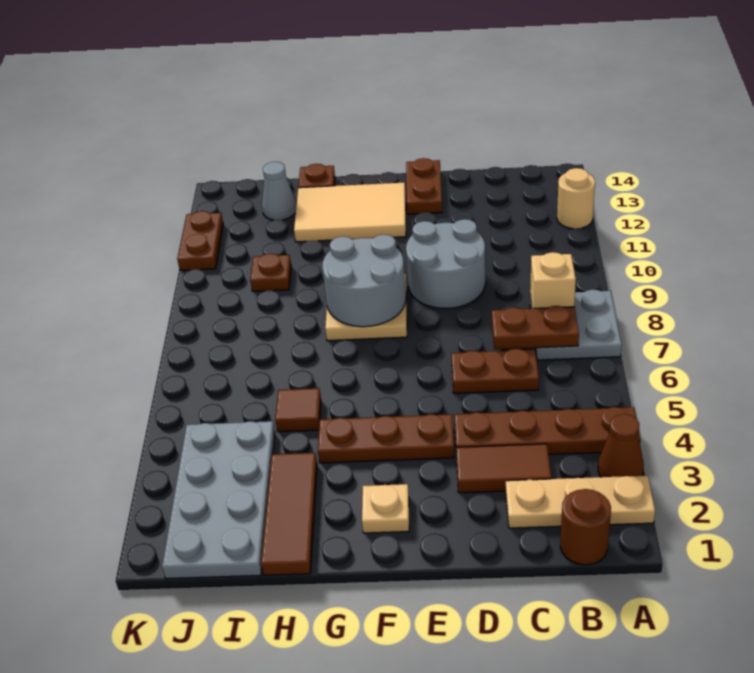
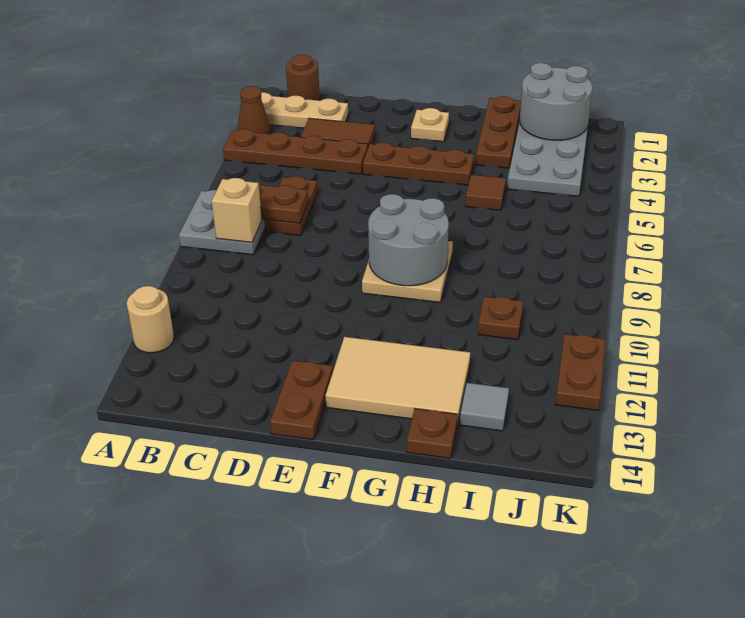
brown 1x2 plate [451,349,539,393] -> brown 1x2 plate turned to [264,176,318,235]
grey 2x2 round brick [406,219,485,309] -> grey 2x2 round brick moved to [519,63,592,140]
brown 1x3 tile [261,453,317,575] -> brown 1x3 plate [475,96,521,168]
grey 1x1 cone [262,162,296,220] -> grey 1x1 tile [460,383,509,431]

